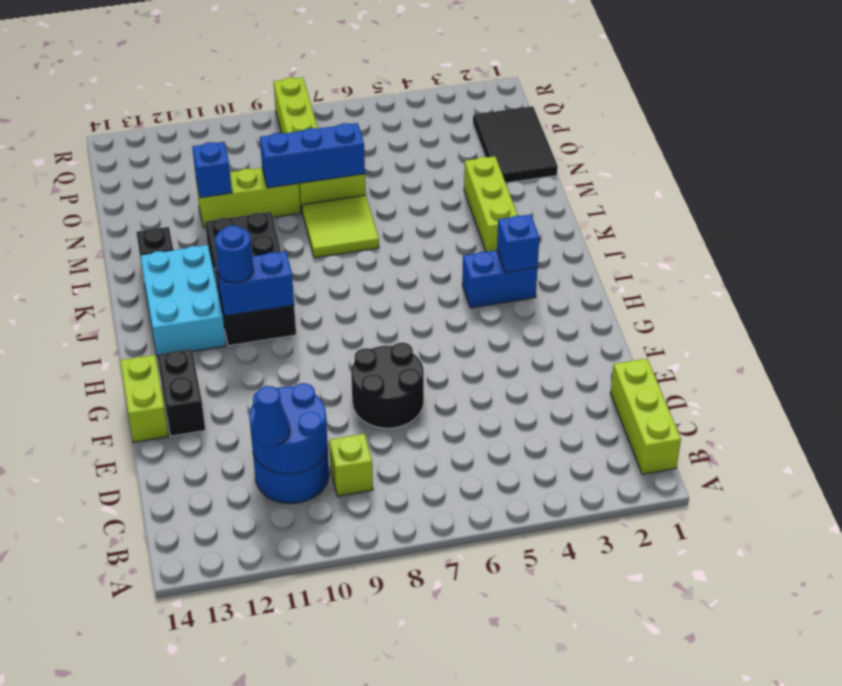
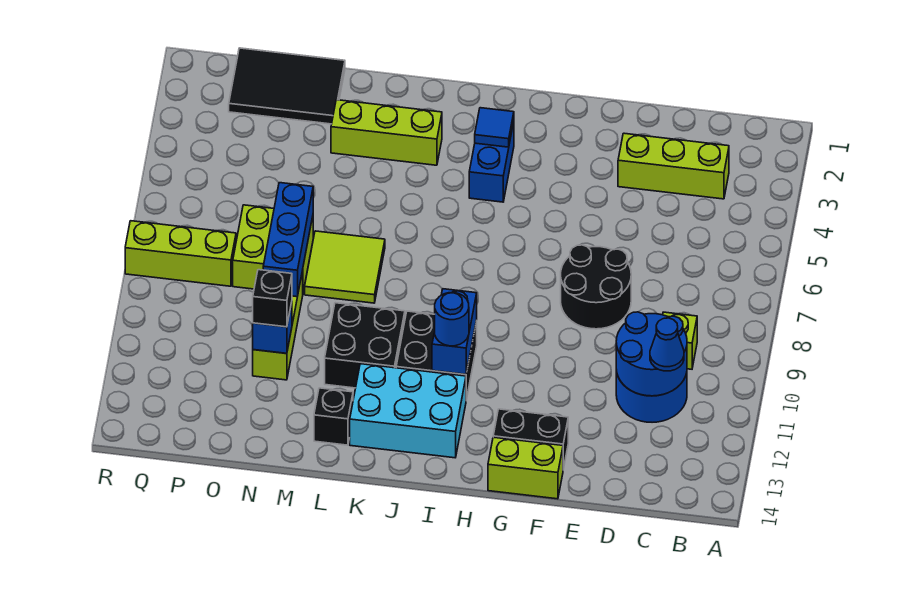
lime 1x3 brick [610,359,681,474] -> lime 1x3 brick moved to [618,133,729,199]
blue 1x1 brick [497,214,540,273] -> blue 1x1 tile [475,108,514,147]
none -> black 1x1 brick [253,270,292,327]

